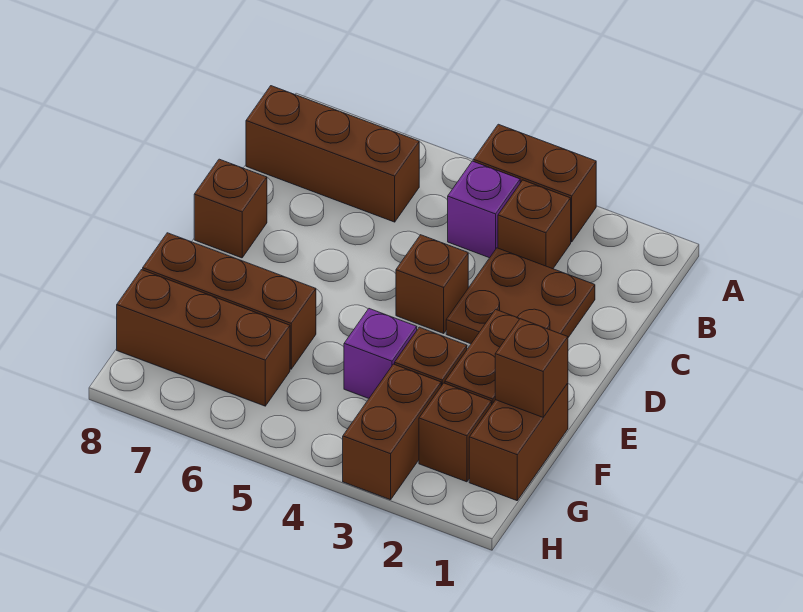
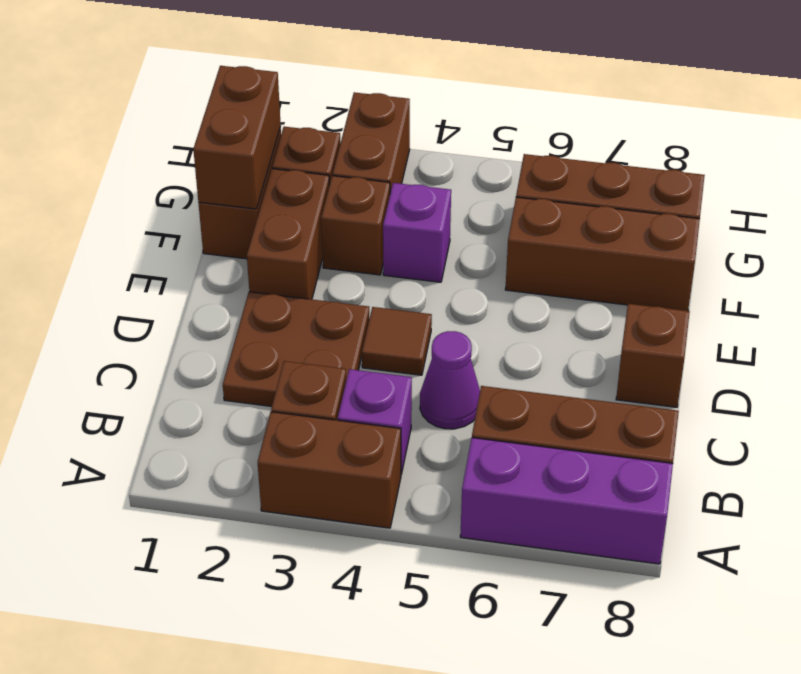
none -> purple 1x3 brick [460,438,673,564]
none -> purple 1x1 cone [420,331,480,429]
brown 1x1 brick [396,235,468,333] -> brown 1x1 tile [362,307,432,375]
brown 1x1 brick [495,319,568,417] -> brown 1x2 brick [193,66,281,209]

